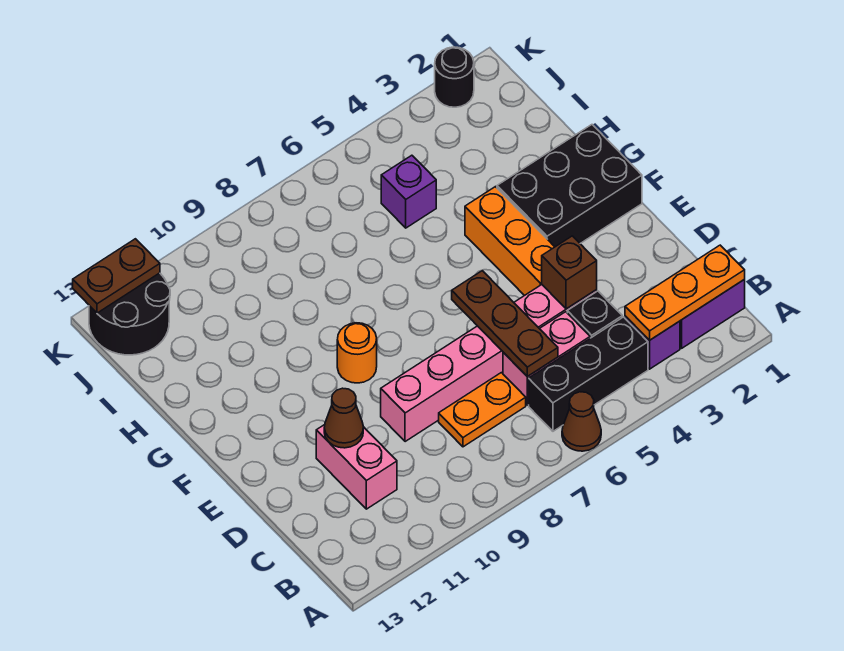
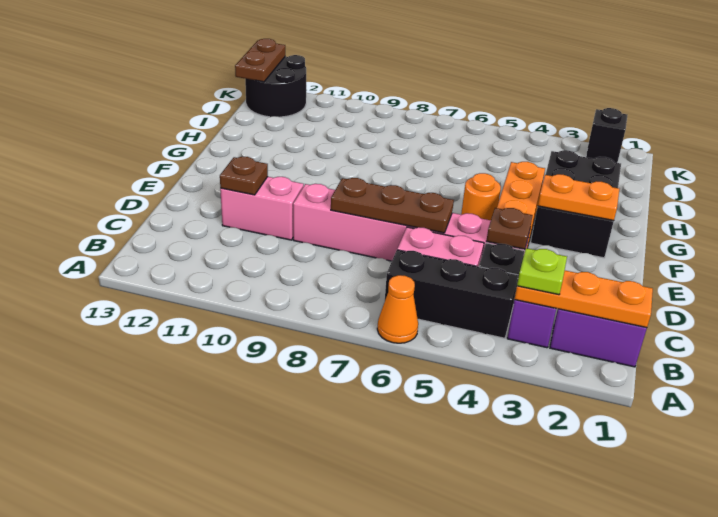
brown 1x1 cone [562,392,601,451] -> orange 1x1 cone [377,275,418,343]
none -> lime 1x1 plate [517,248,567,295]
brown 1x3 plate [452,271,558,377] -> brown 1x3 plate turned to [331,178,454,233]
orange 1x2 plate [439,373,526,447] -> orange 1x2 plate moved to [538,174,619,220]
pink 1x2 brick [316,425,397,509] -> pink 1x2 brick turned to [220,176,304,240]
brown 1x1 brick [542,236,597,309] -> brown 1x1 plate [486,208,533,249]
brown 1x1 cone [324,388,363,448] -> brown 1x1 plate [220,157,268,195]
black 2x3 brick [497,125,642,247] -> black 2x3 brick turned to [531,150,621,258]
orange 1x1 round brick [337,323,377,383] -> orange 1x1 round brick moved to [461,173,501,220]
purple 1x1 brick [381,155,436,228] -> none
black 1x1 round brick [435,47,474,107] -> black 1x1 brick [586,108,627,163]
brown 1x2 plate [73,239,160,313] -> brown 1x2 plate turned to [235,39,285,82]

